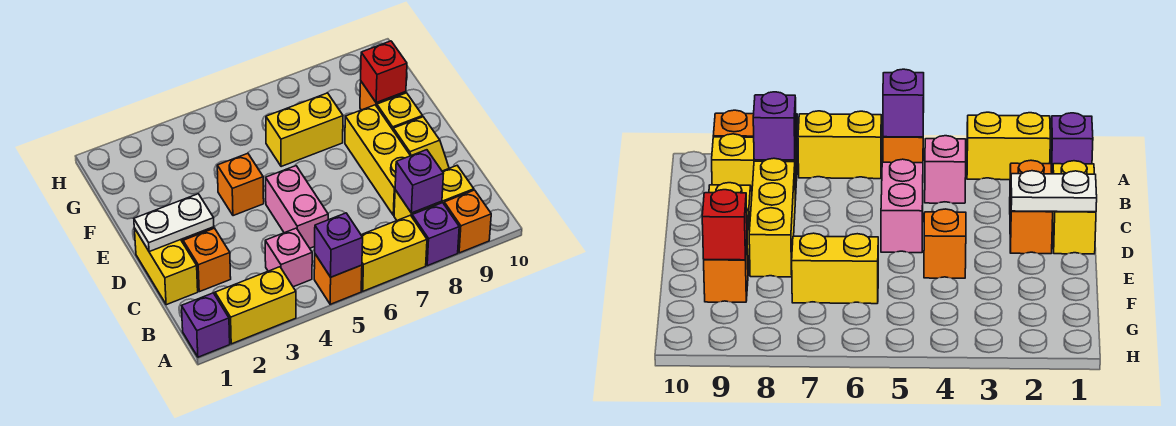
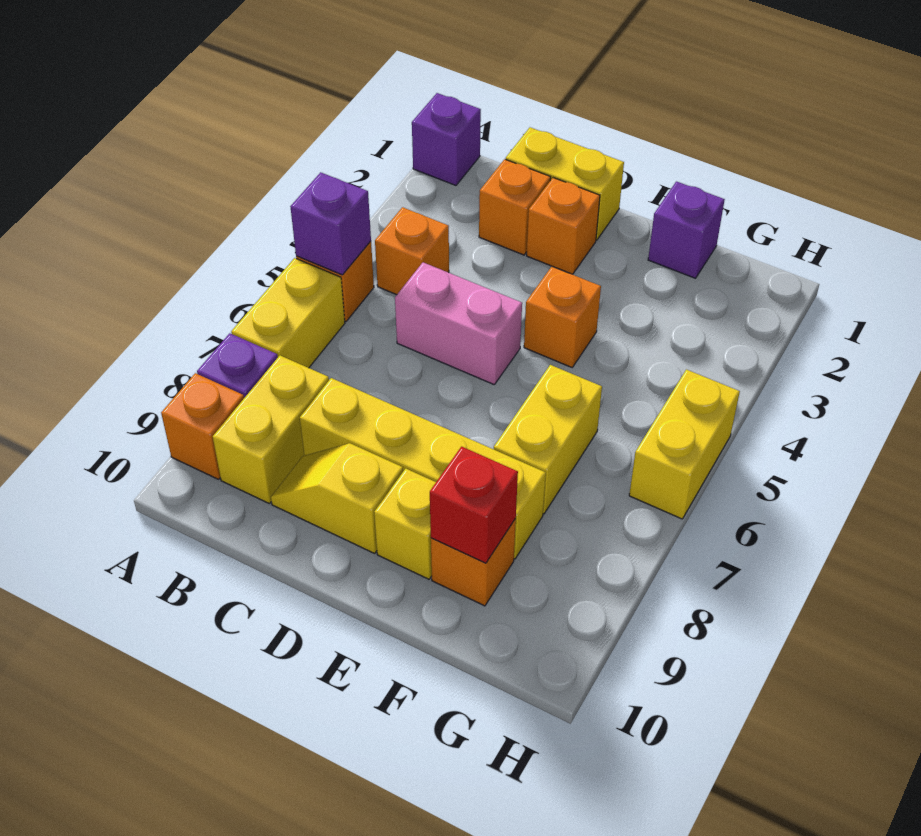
yellow 1x2 brick [215,267,296,344] -> yellow 1x2 brick moved to [629,370,740,519]
pink 1x1 brick [265,228,312,287] -> orange 1x1 brick [375,207,449,295]
purple 1x1 brick [395,150,444,213] -> purple 1x1 brick moved to [648,182,725,278]
yellow 1x3 brick [345,105,410,215] -> yellow 1x4 brick [300,378,546,559]
white 1x2 plate [134,194,214,252] -> none

